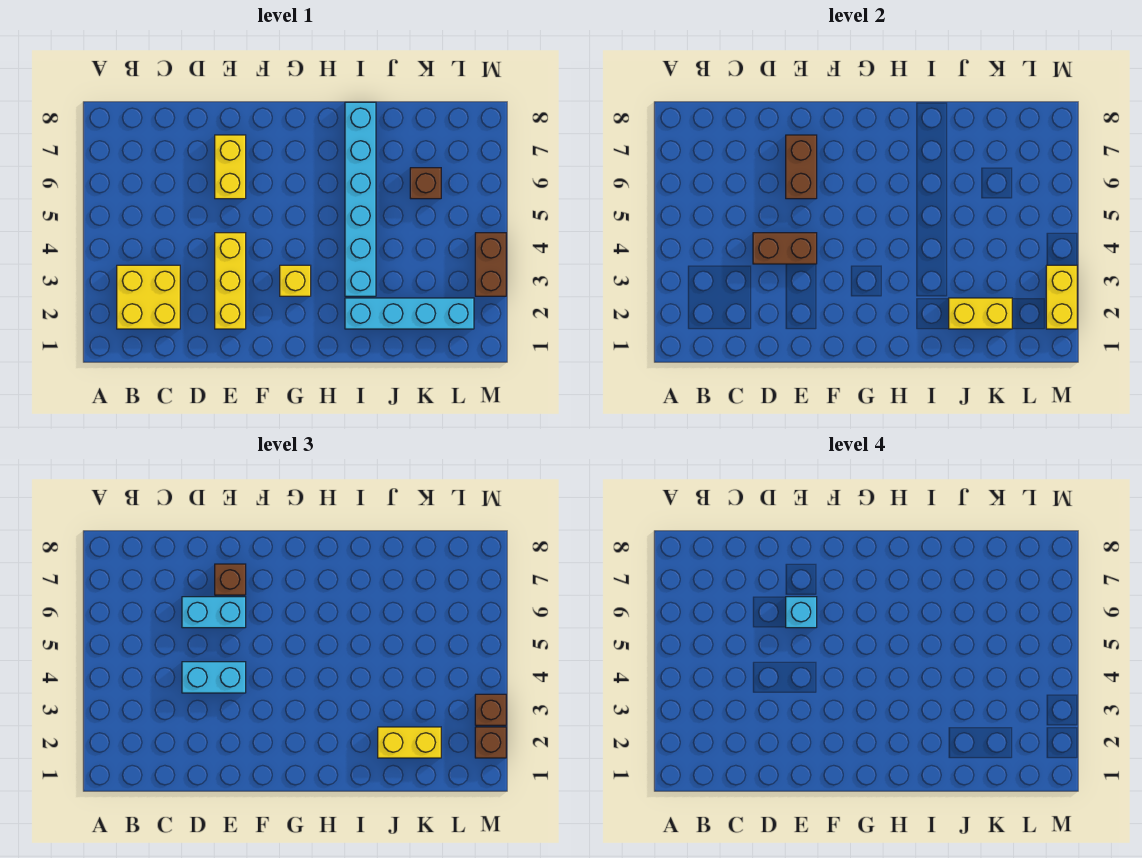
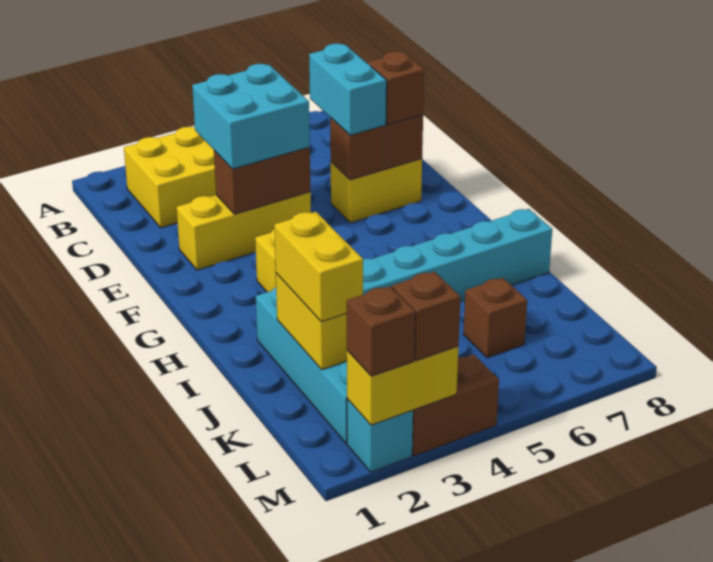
brown 1x2 brick [753,233,817,264] -> brown 1x2 brick turned to [214,147,310,214]
cyan 1x2 brick [182,662,246,693] -> cyan 2x2 brick [192,64,310,169]
cyan 1x1 brick [786,597,817,628] -> cyan 1x1 brick moved to [347,399,413,472]

